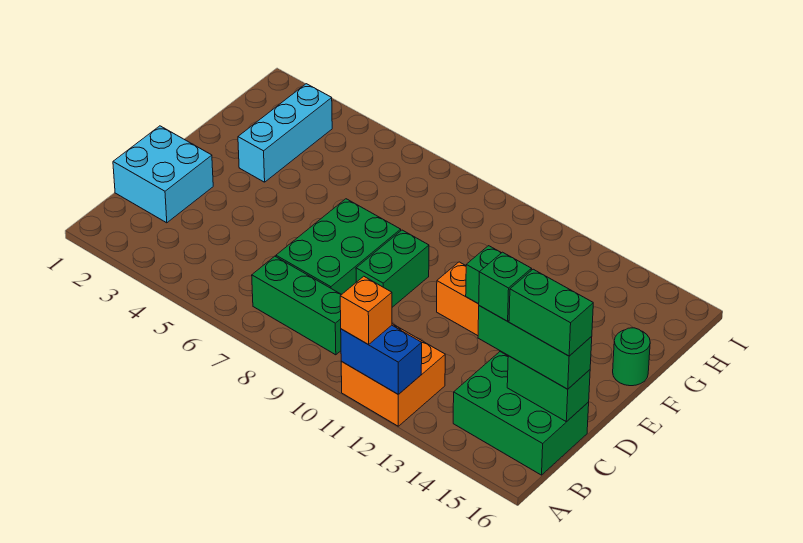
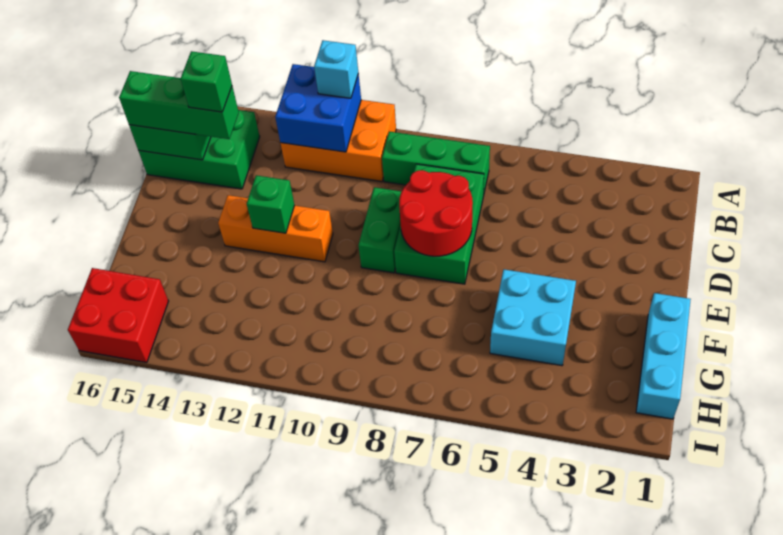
orange 2x2 brick [341,324,445,426] -> orange 2x3 brick [281,100,396,181]
blue 1x2 brick [341,325,422,394] -> blue 2x2 brick [275,64,361,152]
orange 1x1 brick [340,276,392,345] -> cyan 1x1 brick [314,40,358,98]
cyan 2x2 brick [113,126,213,223] -> cyan 2x2 brick moved to [490,269,576,366]
green 1x2 brick [509,269,593,356] -> none
none -> red 2x2 round brick [399,170,473,256]
cyan 1x3 brick [238,84,332,182] -> cyan 1x3 brick moved to [636,293,691,419]
green 1x1 round brick [613,328,650,386] -> none
none -> red 2x2 brick [68,268,169,363]

